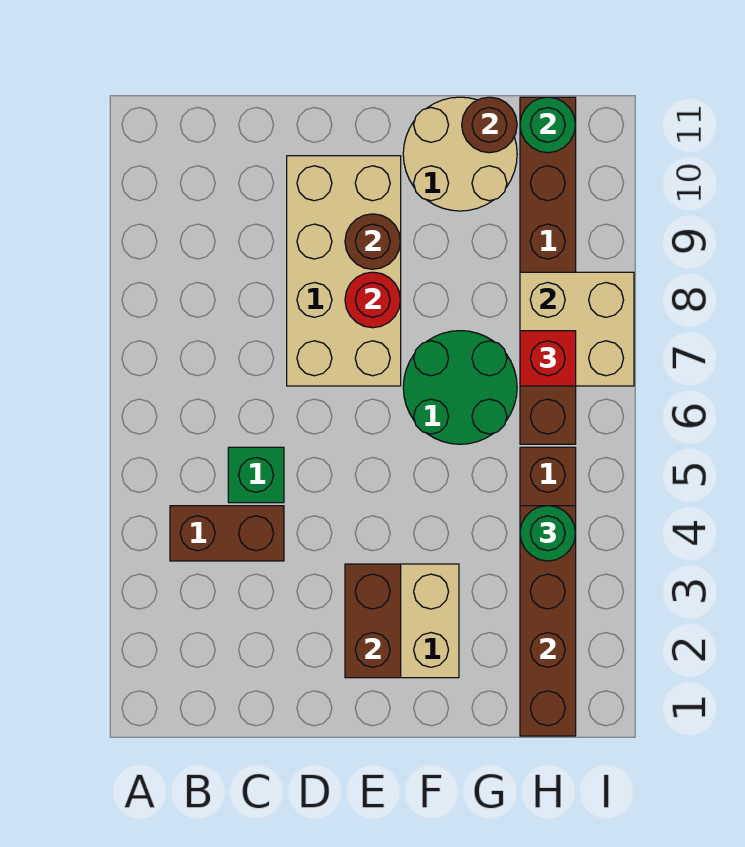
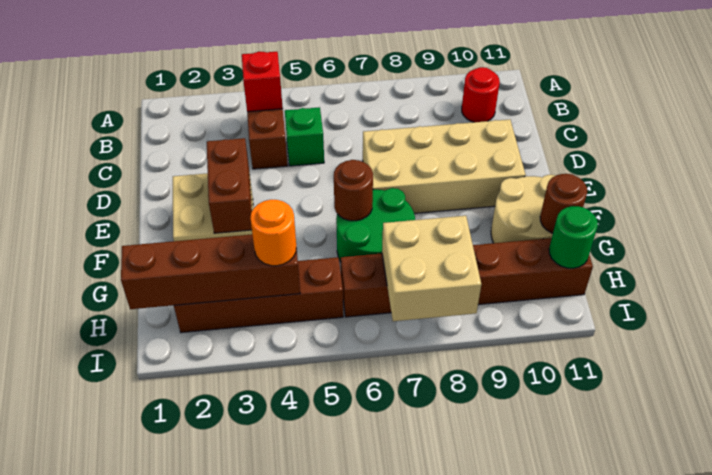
brown 1x2 brick [345,564,401,678] -> brown 1x2 brick turned to [207,138,252,233]
red 1x1 round brick [345,272,401,328] -> red 1x1 round brick moved to [462,67,500,122]
brown 1x1 round brick [345,214,401,269] -> brown 1x1 round brick moved to [334,160,373,221]
green 1x1 round brick [520,506,576,561] -> orange 1x1 round brick [250,200,296,266]
red 1x1 brick [520,331,576,386] -> red 1x1 brick moved to [242,52,283,112]

